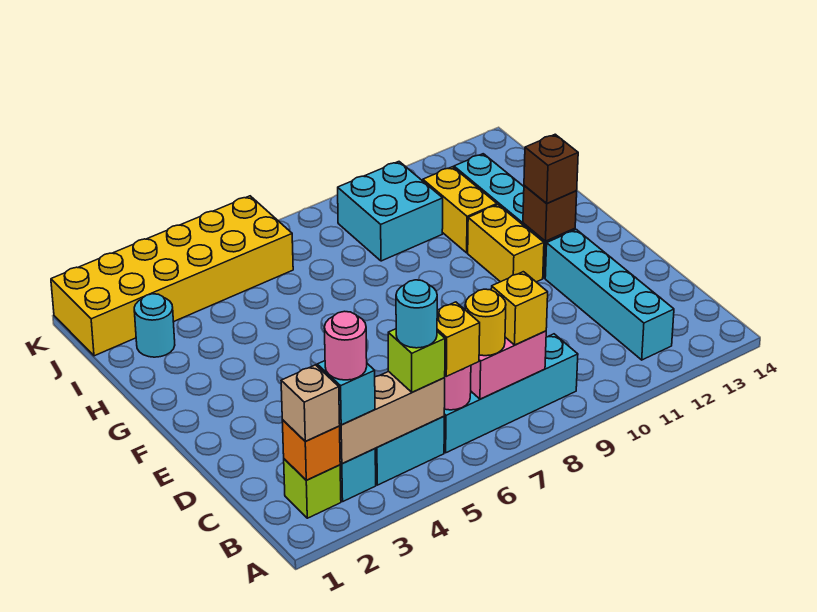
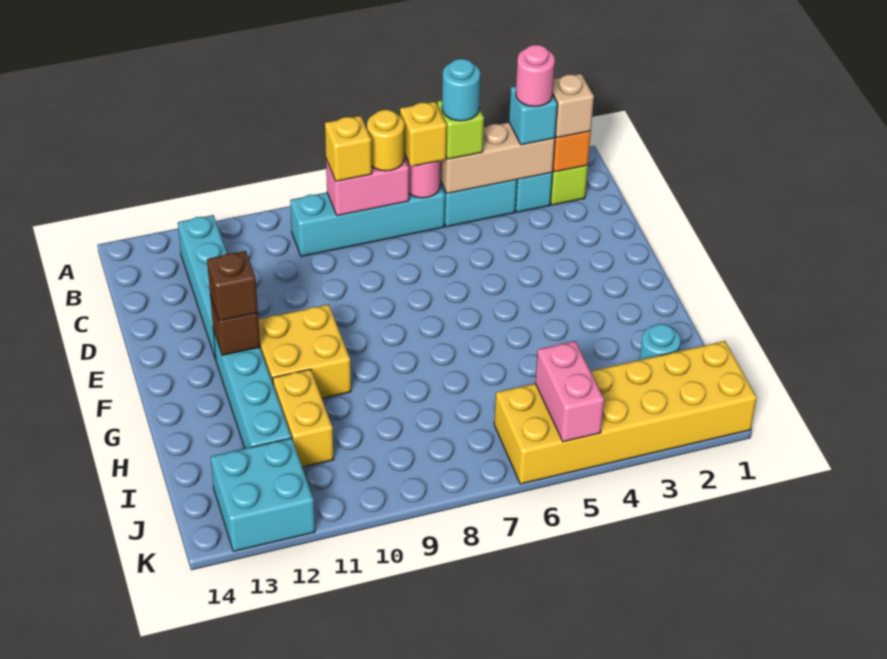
yellow 1x2 brick [468,205,544,282] -> yellow 2x2 brick [258,304,351,398]
cyan 2x2 brick [338,162,443,261] -> cyan 2x2 brick moved to [211,438,315,551]
none -> pink 1x2 brick [535,341,604,442]

